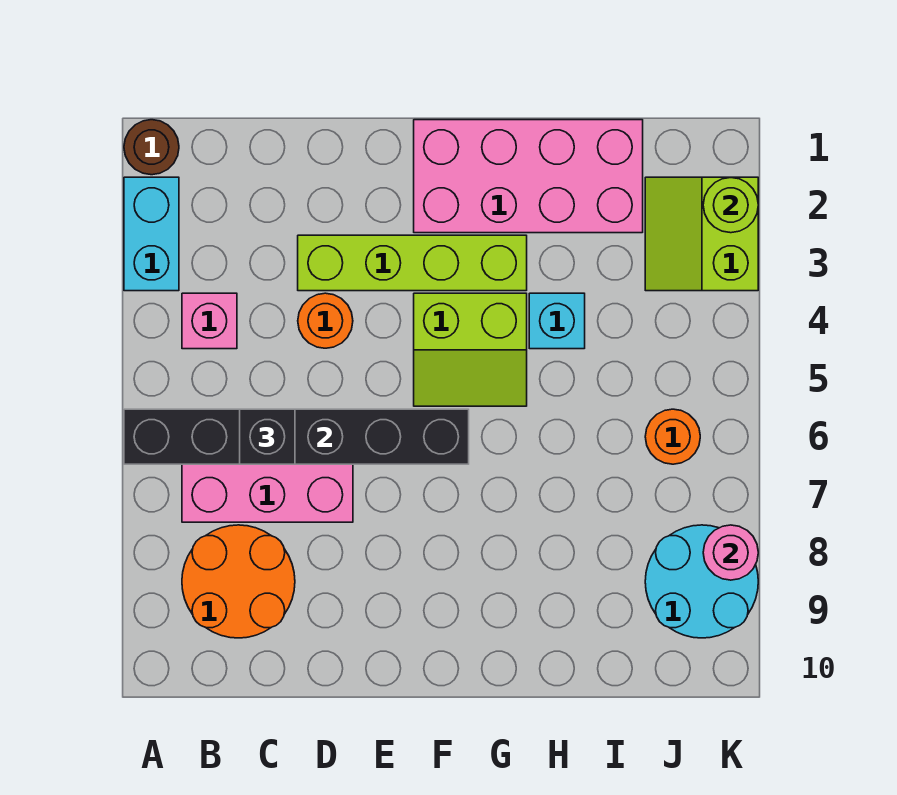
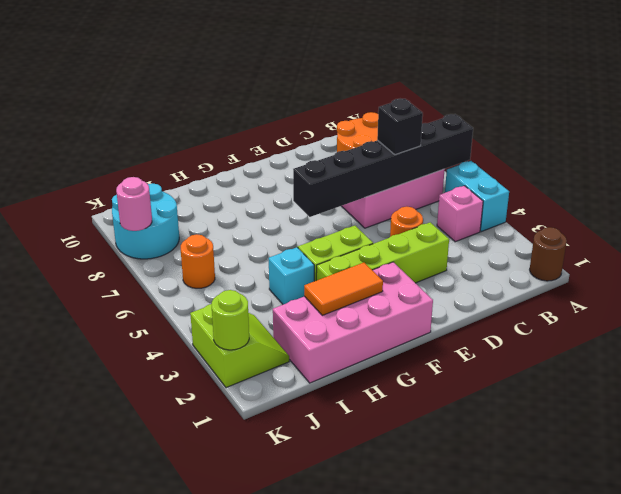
cyan 1x2 brick [124,177,179,291] -> cyan 1x2 brick moved to [445,161,509,232]
none -> orange 1x2 tile [304,263,383,315]

